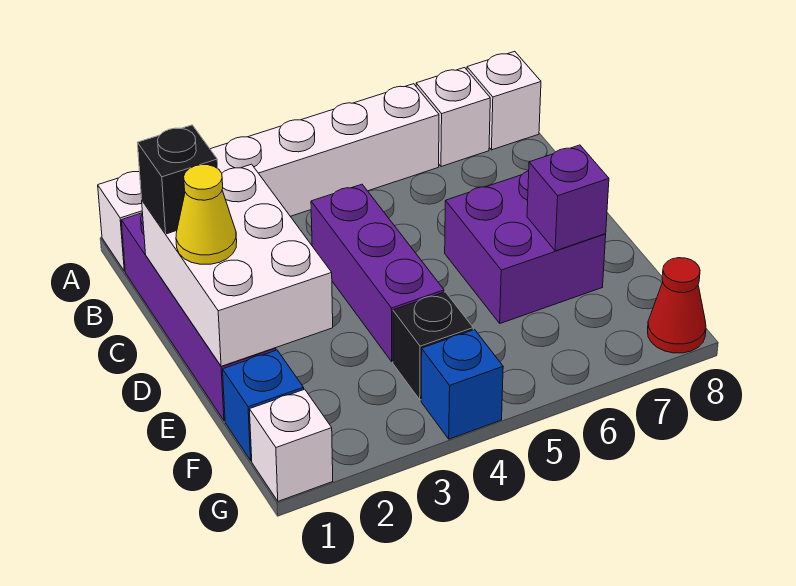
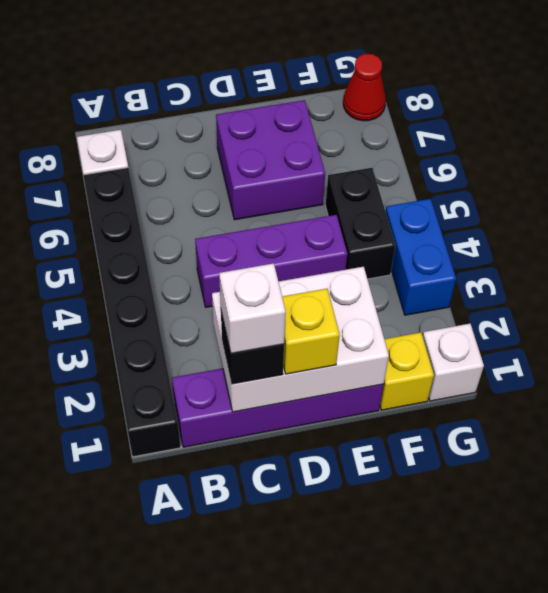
white 1x6 brick [98,84,439,271] -> black 1x6 brick [83,168,181,457]
white 1x1 brick [467,51,541,150] -> white 1x1 brick moved to [219,263,286,354]
yellow 1x1 cone [176,165,237,264] -> yellow 1x1 brick [282,289,340,374]
purple 1x1 brick [527,145,609,251] -> none
blue 1x1 brick [223,350,304,460] -> yellow 1x1 brick [380,332,434,410]
black 1x1 brick [393,292,473,400] -> black 1x2 brick [326,168,395,279]
blue 1x1 brick [421,330,503,439] -> blue 1x2 brick [385,199,456,315]

